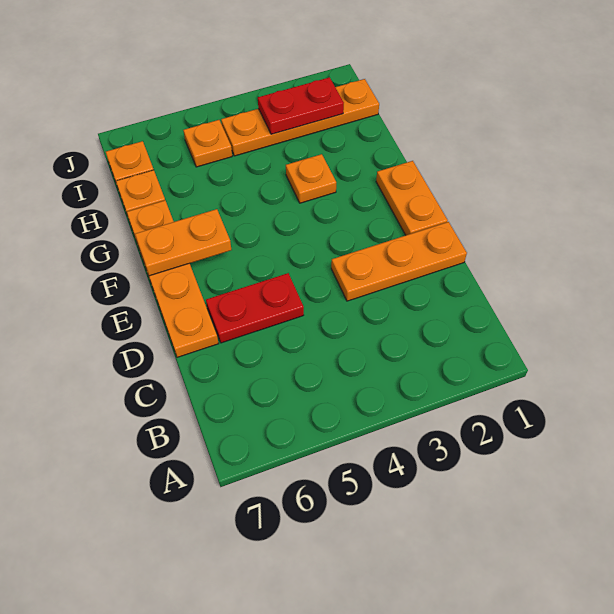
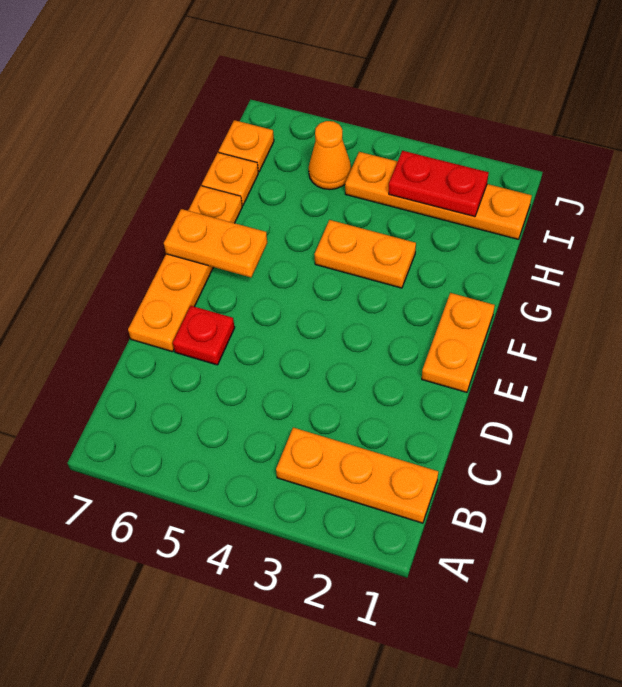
orange 1x3 plate [331,222,467,301] -> orange 1x3 plate moved to [276,428,438,523]
red 1x2 plate [206,273,304,343] -> red 1x1 plate [173,306,235,365]
orange 1x1 plate [286,154,336,203] -> orange 1x2 plate [314,220,416,288]
orange 1x1 plate [183,120,232,167] -> orange 1x1 cone [309,121,351,190]

